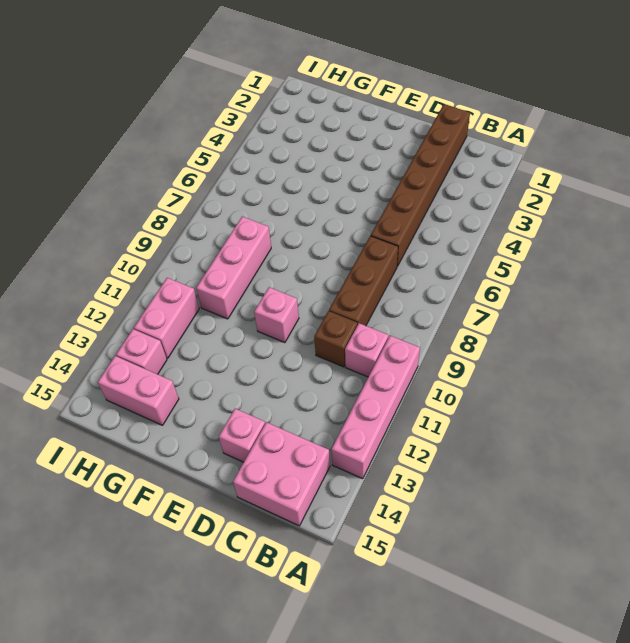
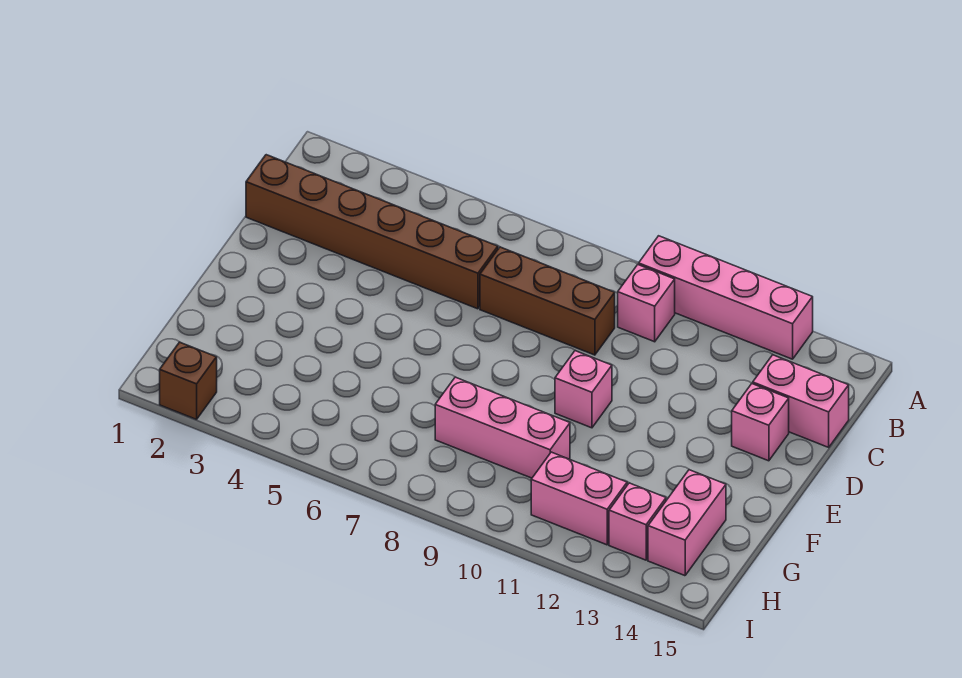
pink 2x2 brick [233,422,330,526] -> pink 1x2 brick [753,355,849,447]
brown 1x1 brick [314,311,357,367] -> brown 1x1 brick moved to [160,342,217,419]

